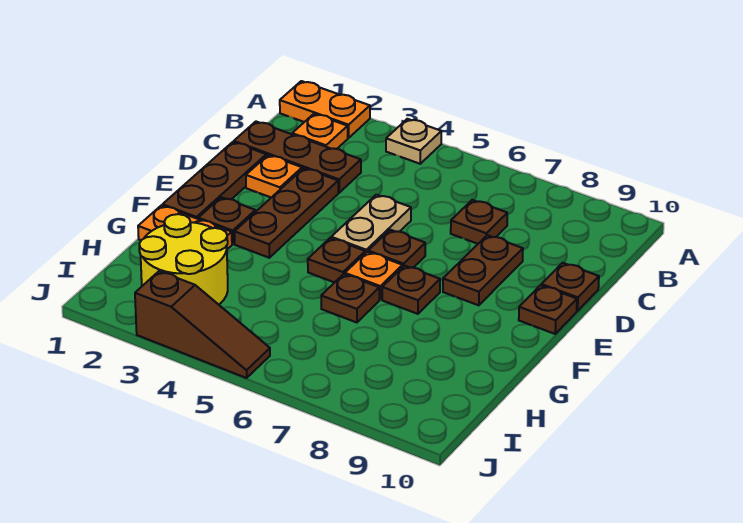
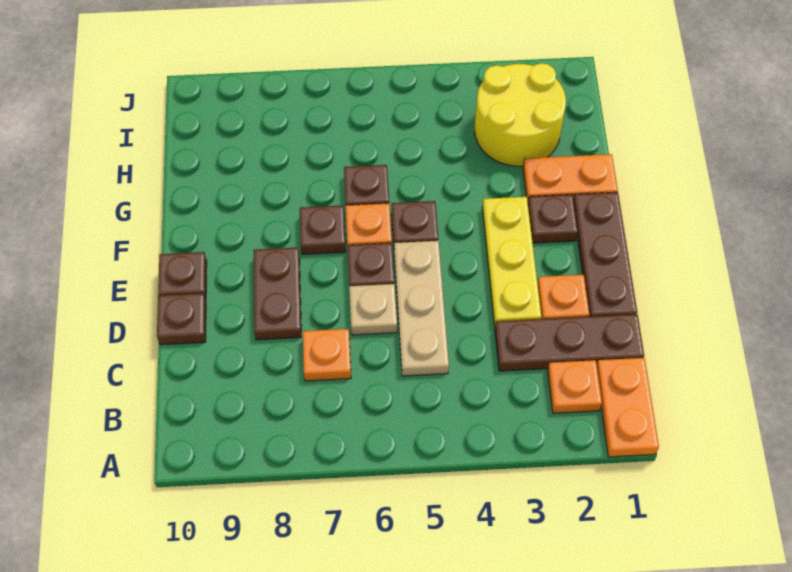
orange 1x2 plate [280,81,370,138] -> orange 1x2 plate turned to [597,358,659,457]
tan 1x1 plate [386,119,441,164] -> tan 1x1 plate moved to [349,284,397,335]
brown 1x1 plate [451,200,507,244] -> orange 1x1 plate [303,329,351,381]
brown 1x3 plate [235,168,338,258] -> yellow 1x3 plate [482,197,541,327]
tan 1x2 plate [331,195,411,253] -> tan 1x3 plate [394,241,449,376]
brown 1x3 slope [135,271,270,378] -> none

